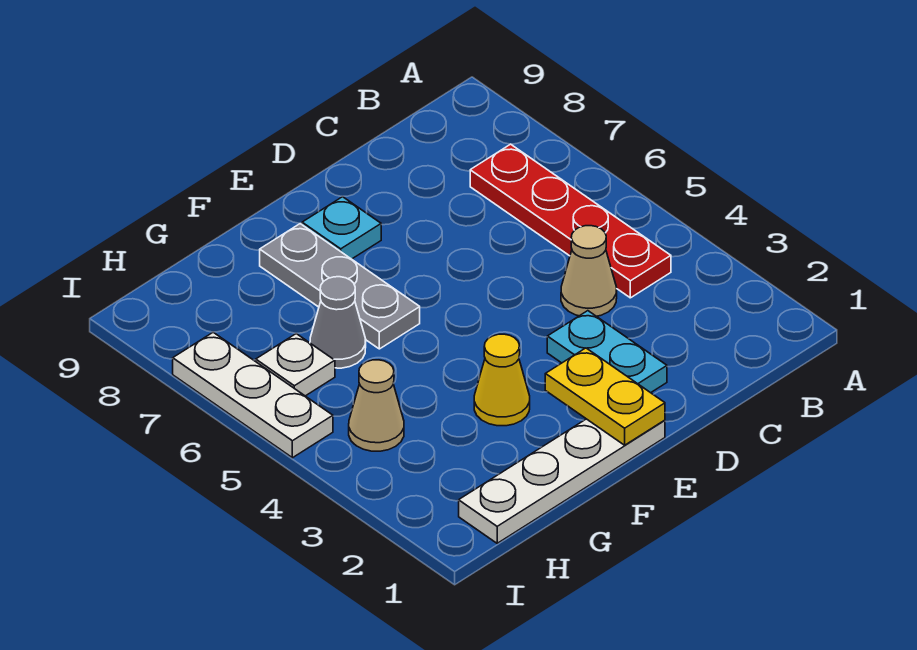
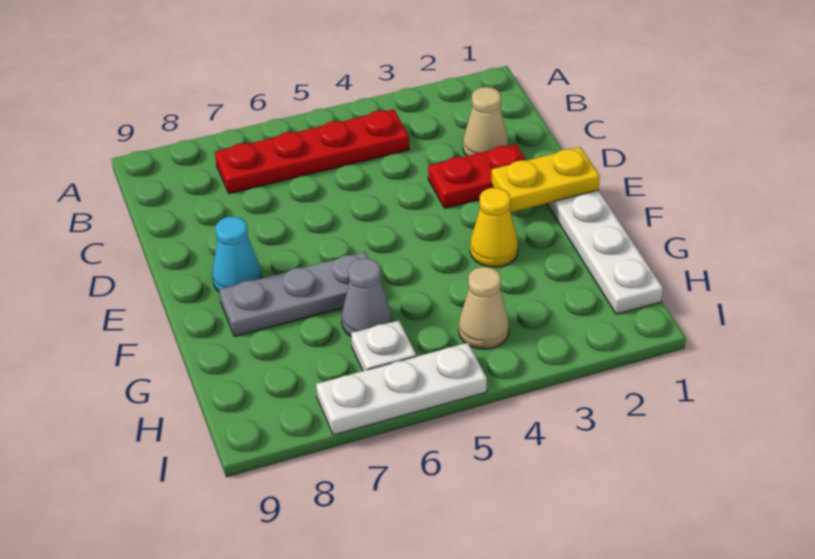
tan 1x1 cone [561,226,617,316] -> tan 1x1 cone moved to [463,87,508,156]
cyan 1x2 plate [547,311,667,393] -> red 1x2 plate [428,144,526,208]
cyan 1x1 plate [302,197,381,259] -> cyan 1x1 cone [212,216,262,291]

